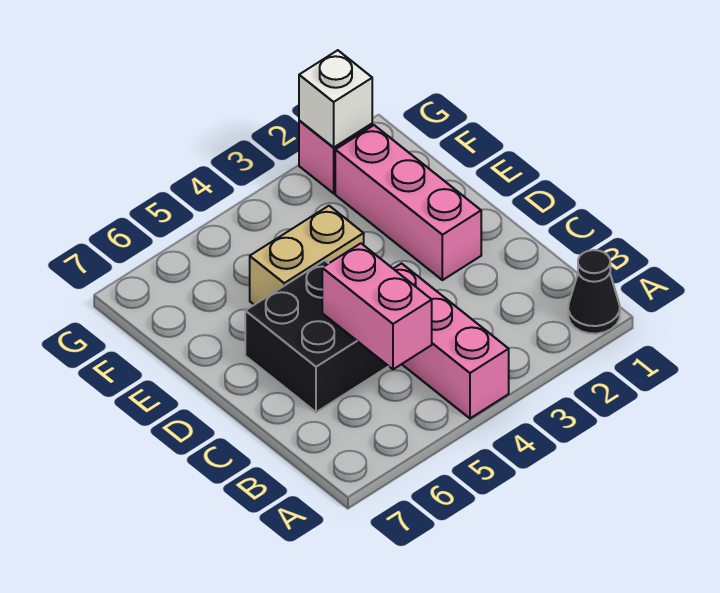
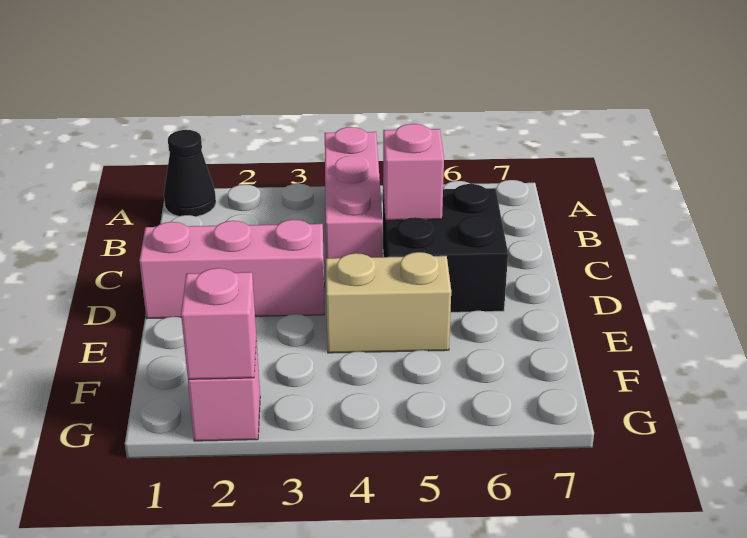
pink 1x2 brick [322,243,432,369] -> pink 1x1 brick [383,124,444,220]
pink 1x3 brick [335,125,481,280] -> pink 1x3 brick turned to [139,220,324,318]
white 1x1 brick [299,50,372,148] -> pink 1x1 brick [181,268,256,379]

